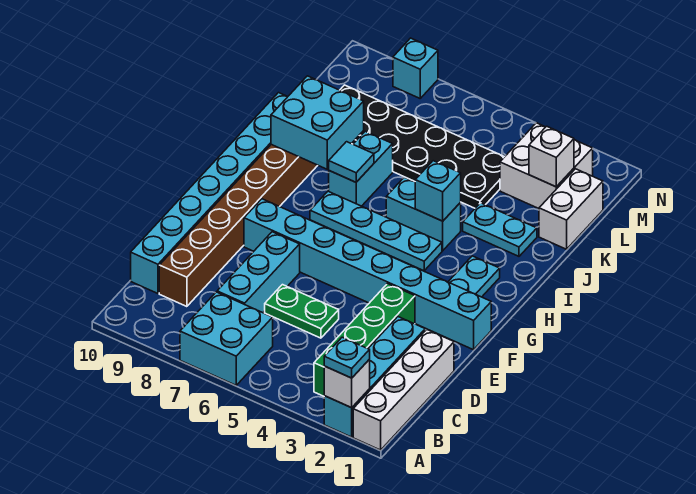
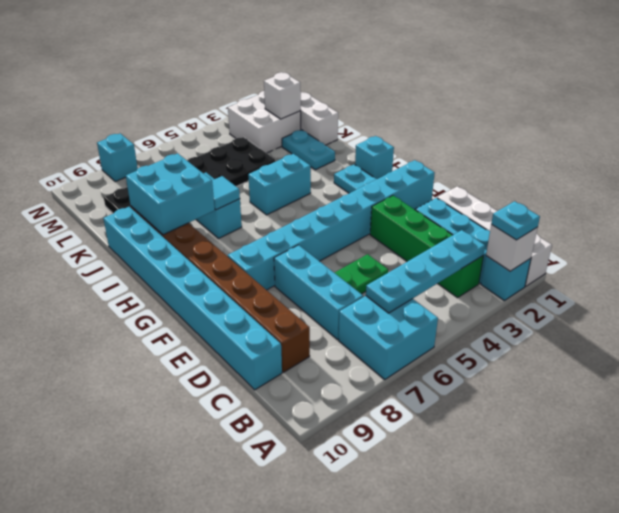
cyan 1x4 plate [310,191,442,271] -> cyan 1x4 plate moved to [366,230,485,313]
cyan 1x1 brick [415,161,461,221] -> cyan 1x1 brick moved to [355,136,394,179]
cyan 1x2 plate [463,203,537,256] -> cyan 1x2 plate turned to [282,130,335,170]

